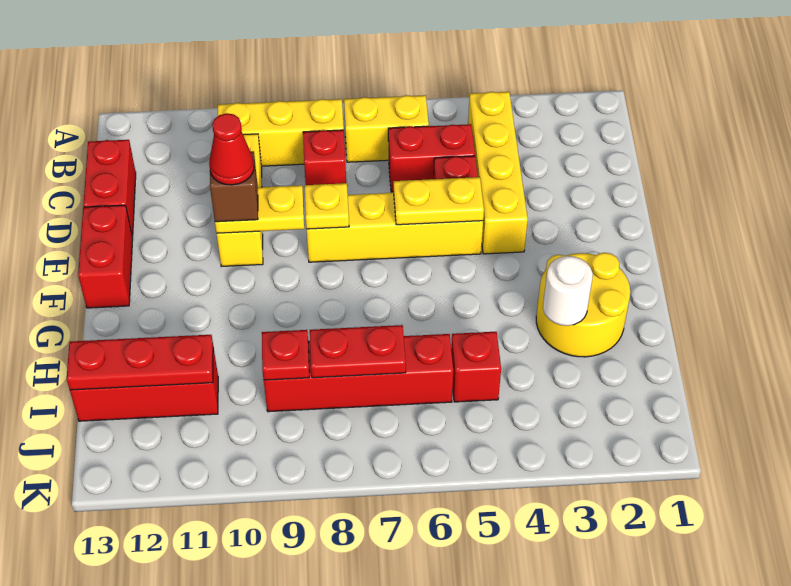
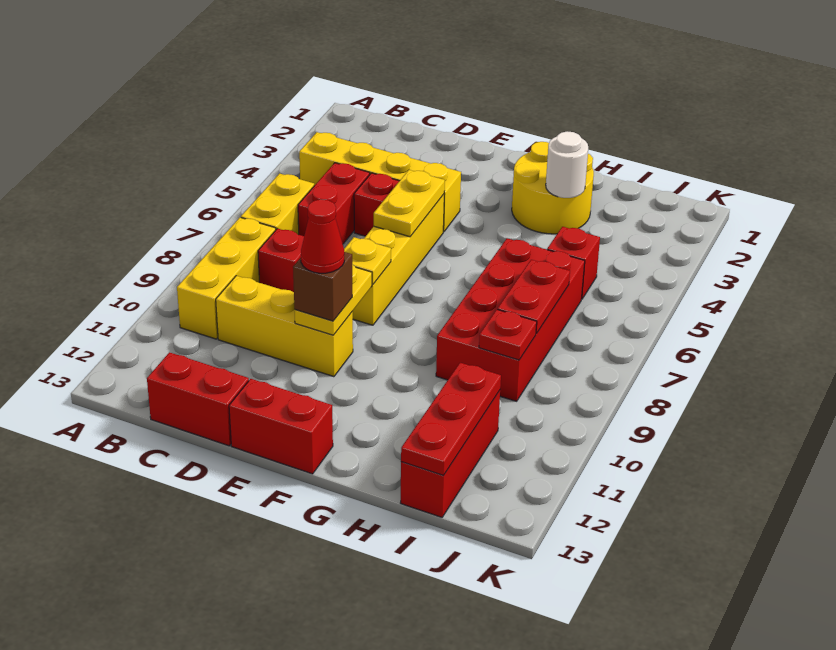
red 1x4 brick [264,334,453,412] -> red 2x4 brick [436,238,585,401]

